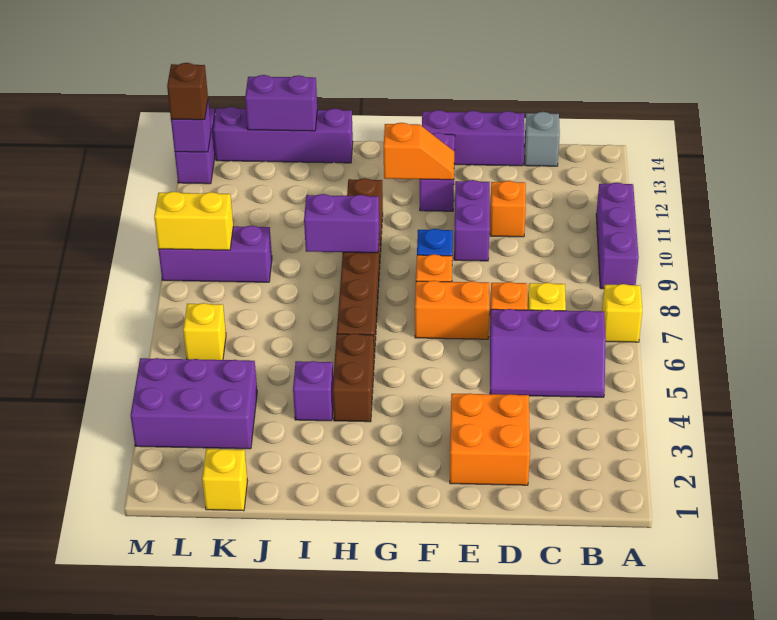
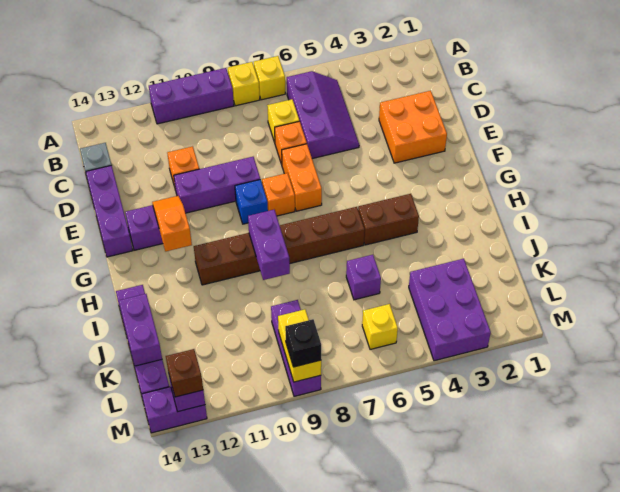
purple 1x2 brick [454,180,490,261] -> purple 1x3 brick [174,157,260,213]
purple 1x1 brick [293,361,333,421] -> purple 1x1 brick moved to [346,255,381,300]
yellow 1x1 brick [202,449,247,511] -> yellow 1x1 brick moved to [228,62,260,106]
none -> black 1x1 brick [285,319,321,367]

